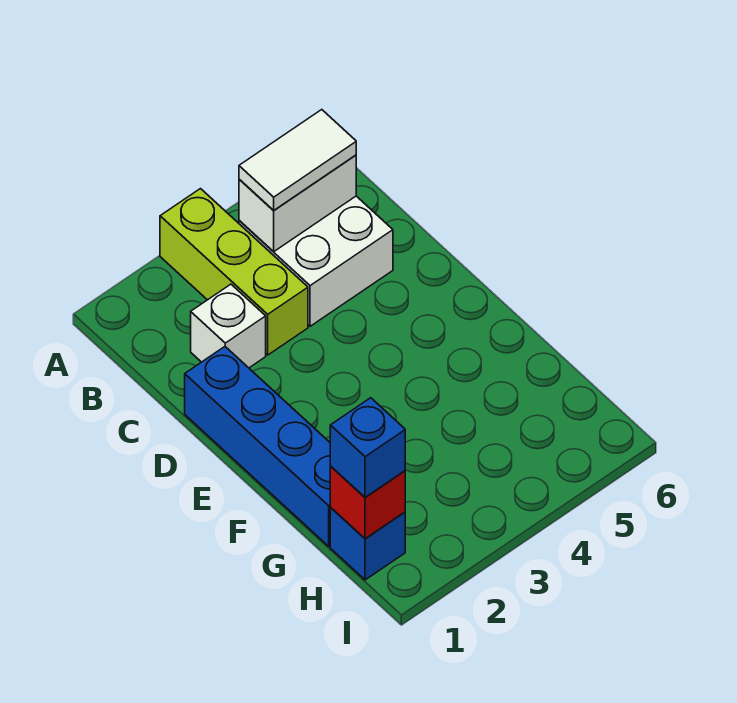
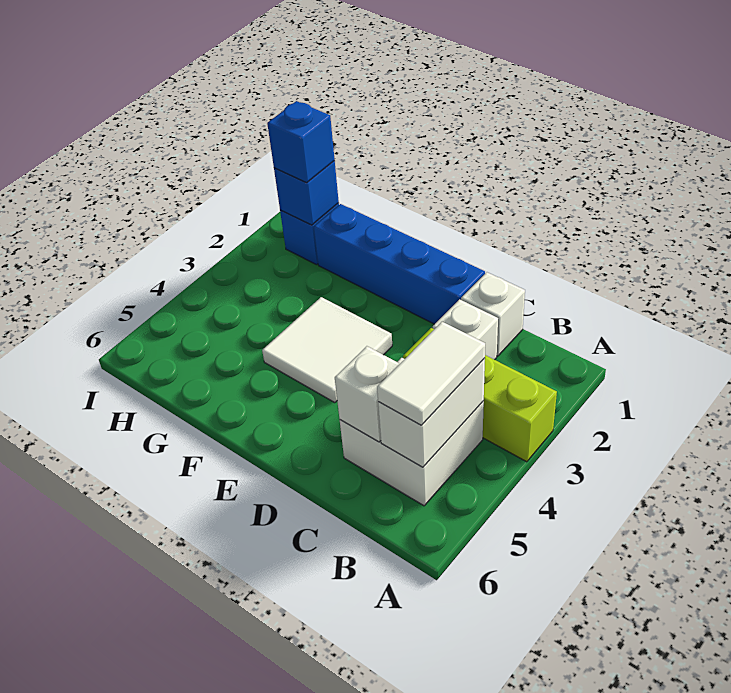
none -> white 1x1 brick [461,272,525,356]
none -> white 1x1 brick [335,346,400,442]
none -> white 2x2 tile [262,297,392,403]
red 1x1 brick [330,466,405,539] -> blue 1x1 brick [274,161,339,225]

